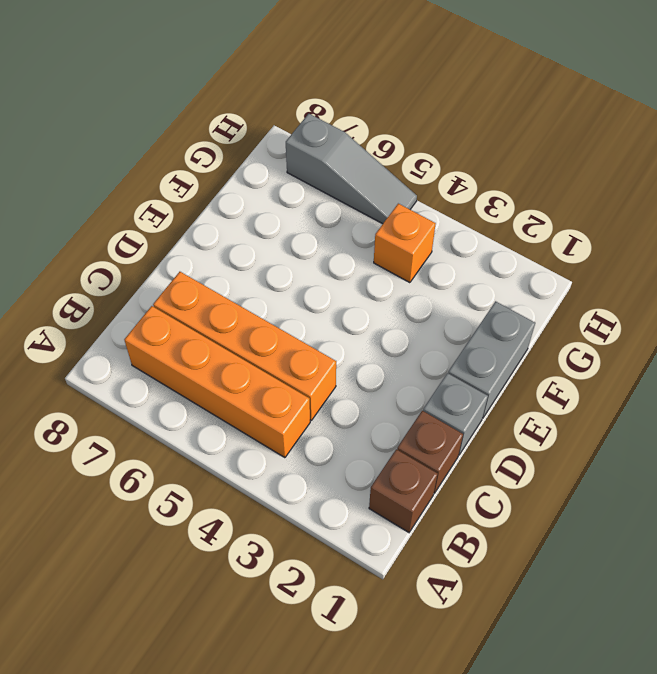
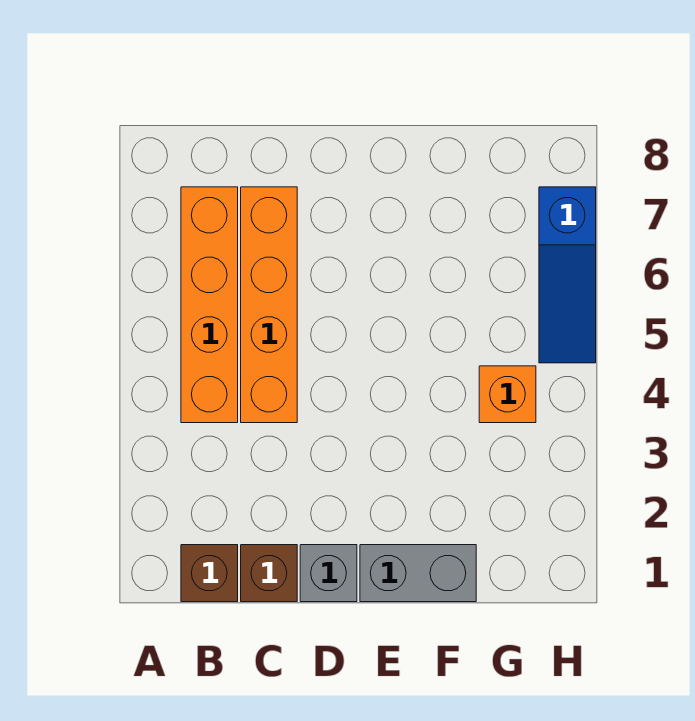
grey 1x3 slope [286,114,417,224] -> blue 1x3 slope [539,187,596,363]

